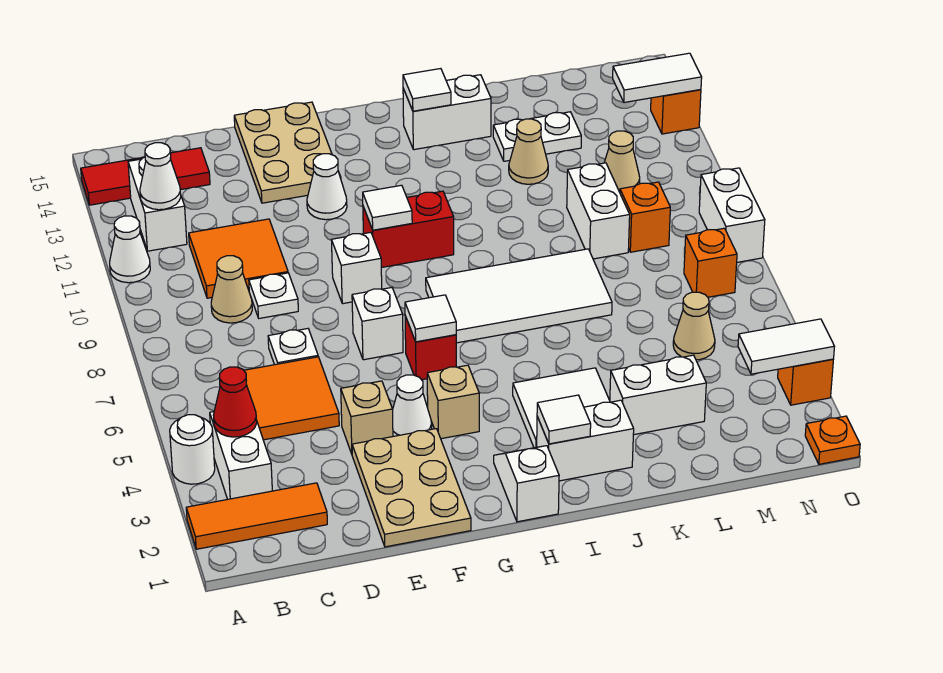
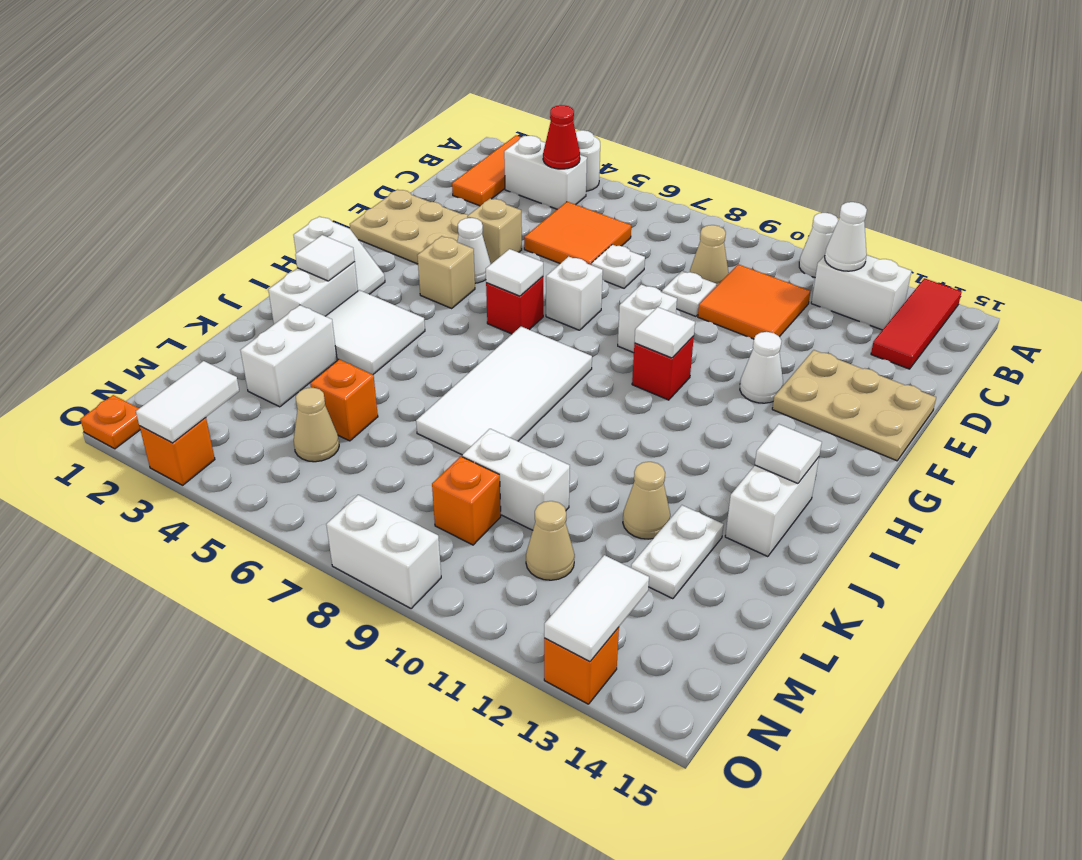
red 1x2 brick [363,191,454,268] -> red 1x1 brick [632,336,694,400]
orange 1x1 brick [684,228,737,297] -> orange 1x1 brick moved to [310,359,378,441]

